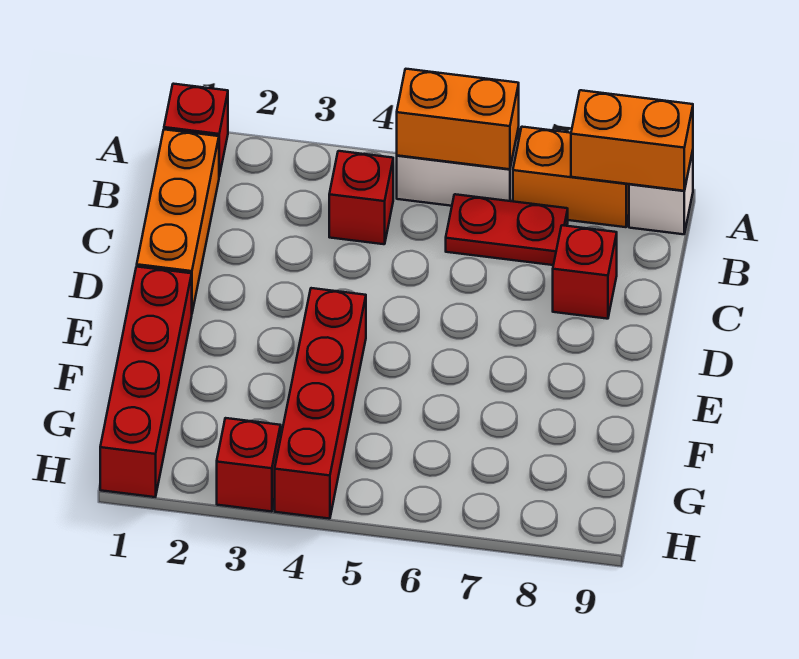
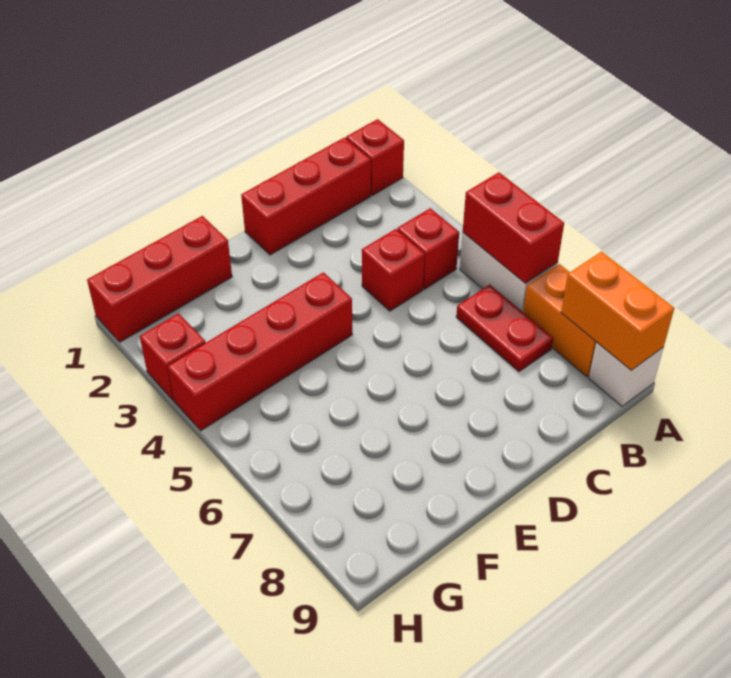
orange 1x2 brick [397,69,519,169] -> red 1x2 brick [463,172,564,283]
orange 1x3 brick [137,129,219,312] -> red 1x3 brick [241,138,371,255]
red 1x1 brick [553,225,617,319] -> red 1x1 brick moved to [362,229,425,311]
red 1x4 brick [100,267,192,497] -> red 1x3 brick [87,216,232,342]

